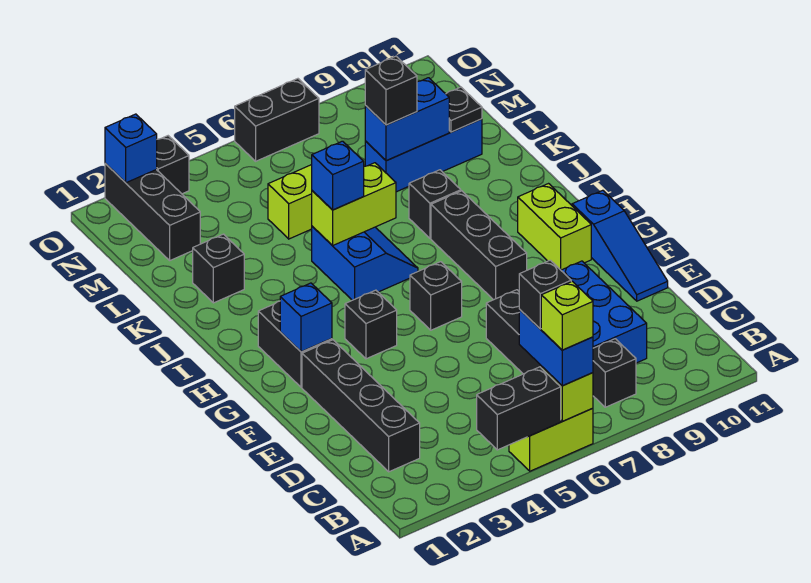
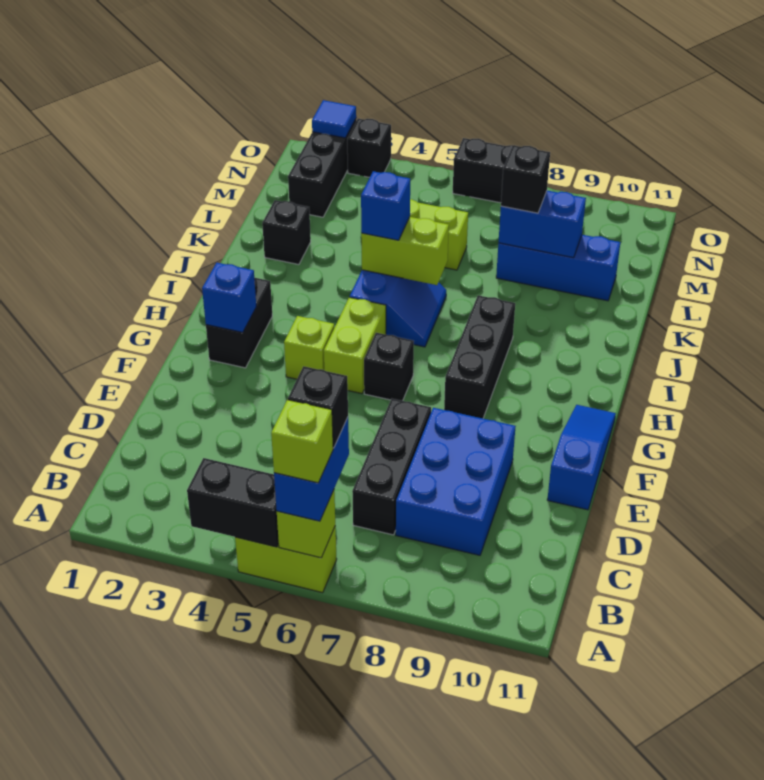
black 1x1 brick [593,339,636,407] -> none
black 1x4 brick [302,340,420,472] -> none
blue 1x3 slope [572,190,668,301] -> blue 1x3 slope turned to [547,405,616,510]
black 1x1 brick [345,290,397,359] -> lime 1x1 brick [284,316,334,379]
lime 1x2 brick [518,184,591,270] -> lime 1x2 brick moved to [324,297,386,394]
black 1x1 brick [409,170,461,238] -> none
black 1x1 plate [446,87,482,132] -> none
blue 1x1 brick [105,114,157,183] -> blue 1x1 tile [312,100,356,138]

